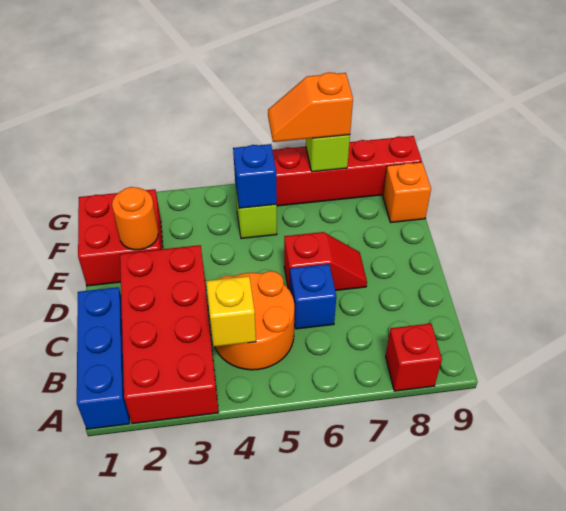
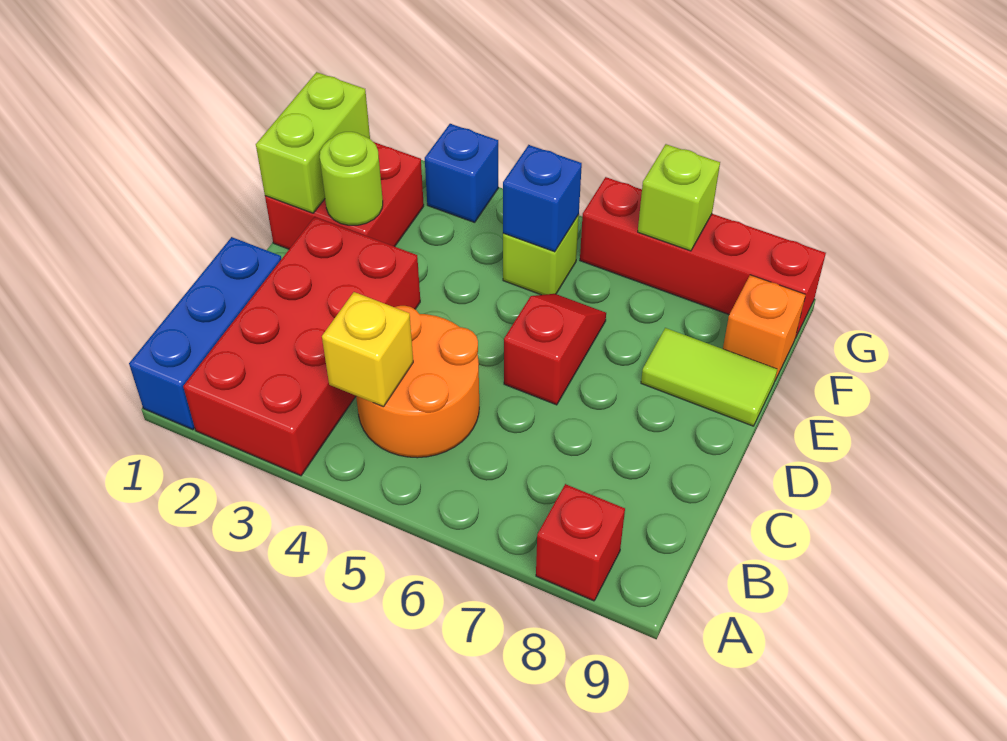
blue 1x1 brick [290,264,336,329] -> blue 1x1 brick moved to [425,124,498,222]
red 1x2 slope [284,232,367,291] -> red 1x2 slope turned to [504,294,606,405]
none -> lime 1x2 brick [256,72,370,213]
orange 1x1 round brick [112,187,158,250] -> lime 1x1 round brick [320,132,383,225]
none -> lime 1x2 tile [641,328,777,426]
orange 1x2 slope [268,72,353,142] -> none

